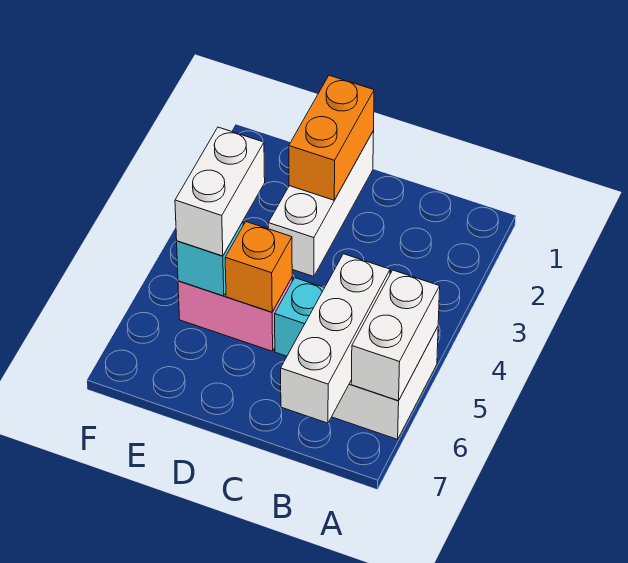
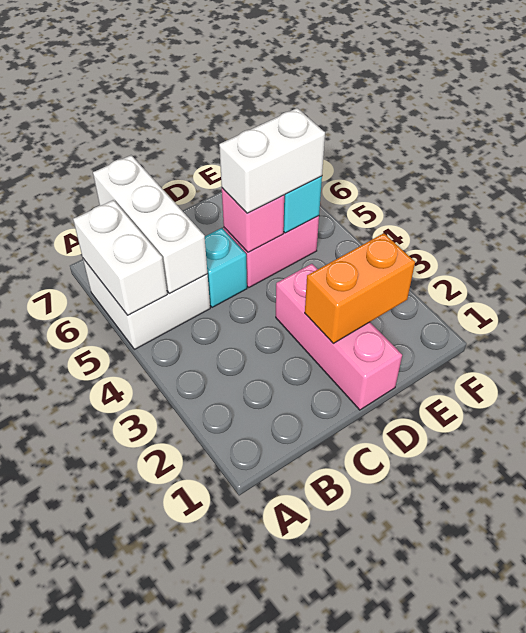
white 1x3 brick [268,131,374,277] -> pink 1x3 brick [276,264,402,410]
orange 1x2 brick [289,75,374,200] -> orange 1x2 brick turned to [305,233,415,343]
orange 1x1 brick [225,222,292,312] -> pink 1x1 brick [222,188,284,252]
white 1x2 brick [175,127,265,256] -> white 1x2 brick turned to [219,108,325,213]

